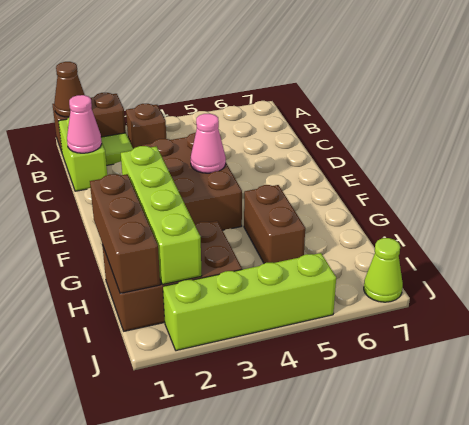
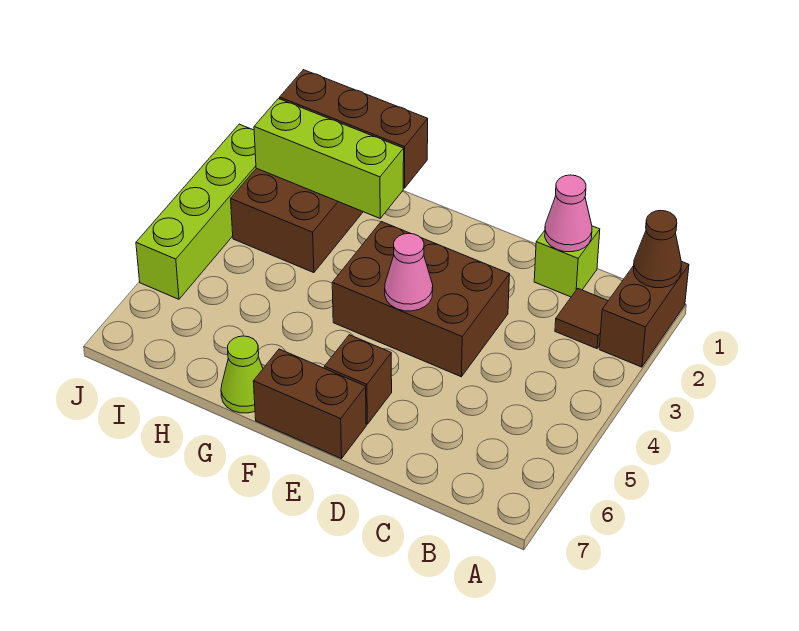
lime 1x2 brick [58,117,107,191] -> lime 1x1 brick [534,226,600,297]
lime 1x1 tile [101,133,133,165] -> brown 1x1 tile [555,288,608,349]
brown 1x1 brick [126,104,166,149] -> brown 1x1 brick moved to [324,335,392,424]
lime 1x4 brick [121,146,202,285] -> lime 1x3 brick [254,99,404,218]
brown 1x2 brick [244,185,305,263] -> brown 1x2 brick moved to [253,349,366,459]
lime 1x1 cone [364,238,403,302] -> lime 1x1 cone moved to [221,336,263,413]

